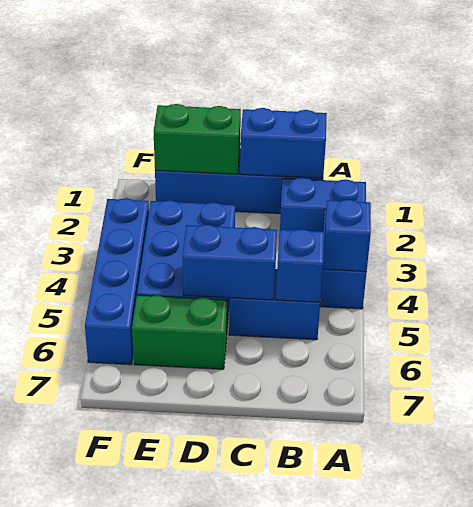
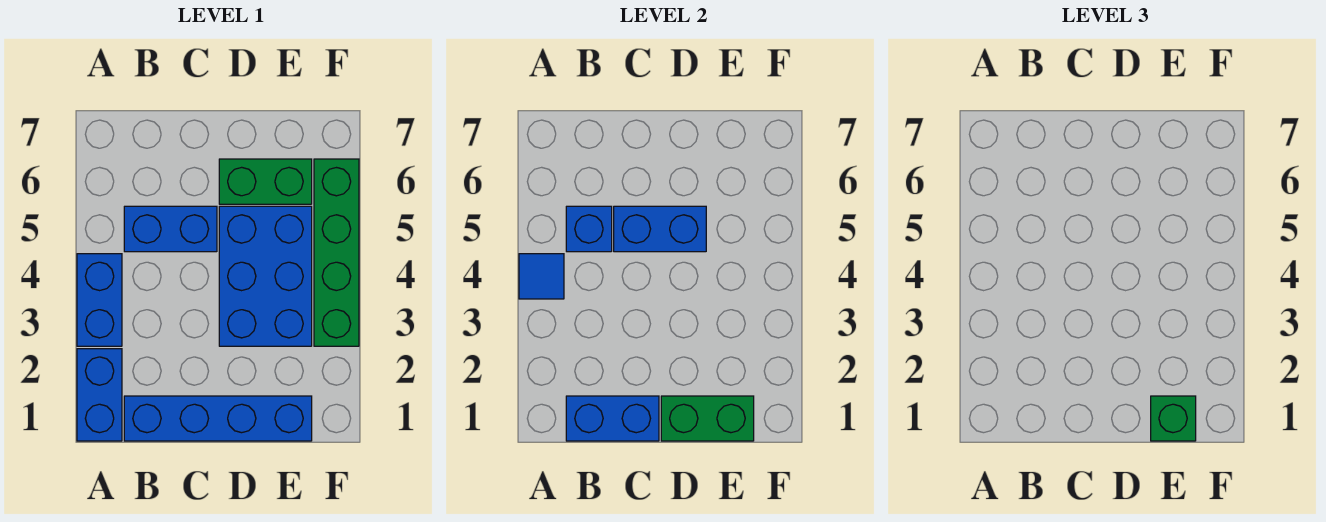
blue 1x2 brick [280,177,366,232] -> blue 1x2 brick turned to [77,349,122,441]
blue 1x1 brick [323,200,371,272] -> blue 1x1 tile [519,254,564,299]
none -> green 1x1 brick [1151,396,1196,441]
blue 1x4 brick [85,198,149,365] -> green 1x4 brick [314,159,359,346]

